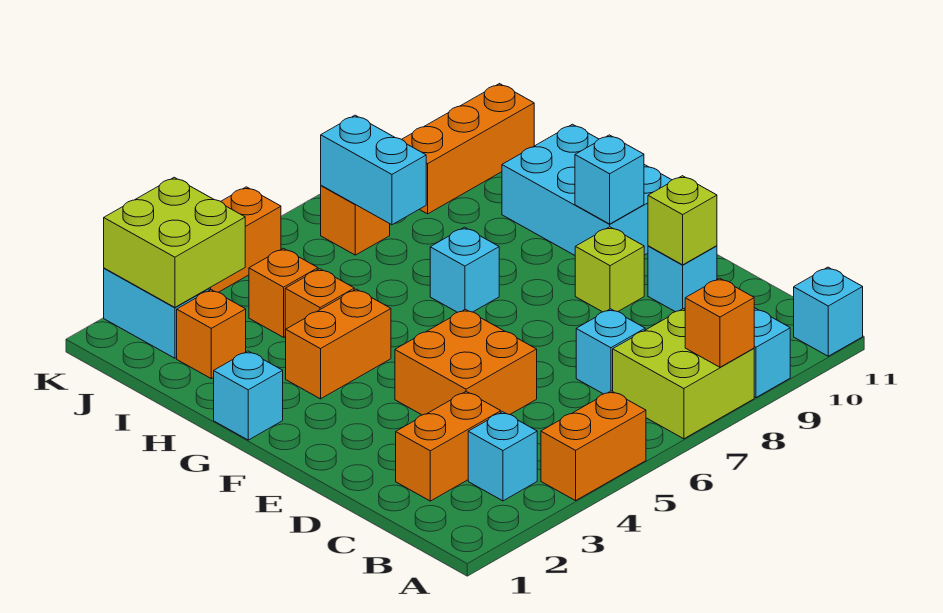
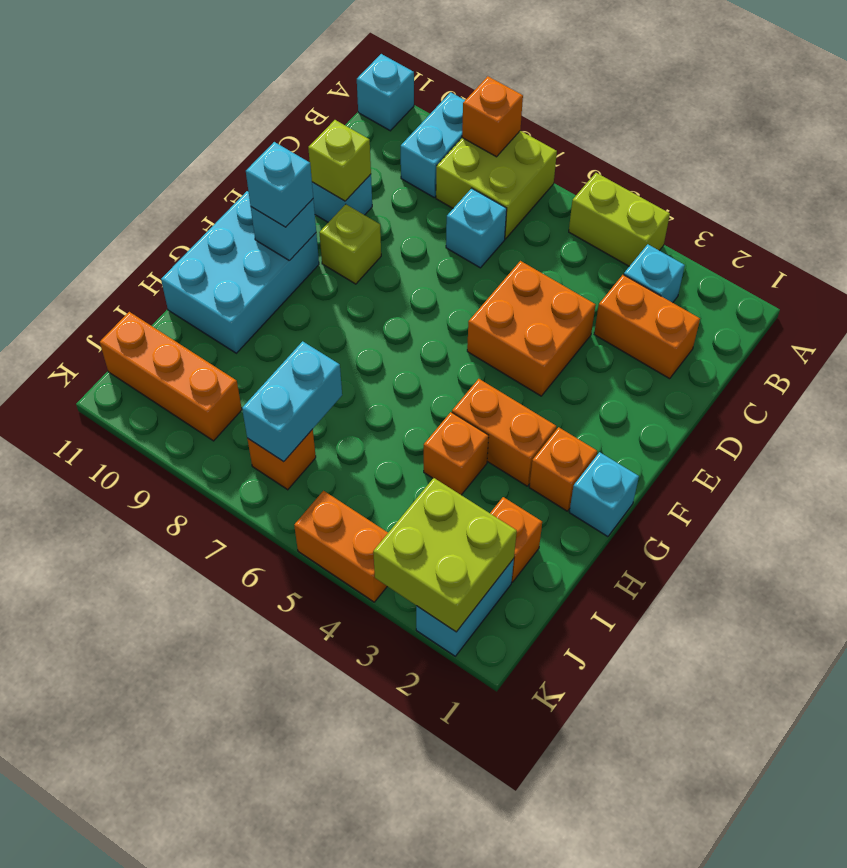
orange 1x2 brick [541,391,646,501] -> lime 1x2 brick [569,173,670,266]
cyan 1x1 brick [430,227,499,312] -> cyan 1x1 brick moved to [246,142,313,227]
orange 1x1 brick [249,248,318,337] -> orange 1x1 brick moved to [529,427,597,511]

